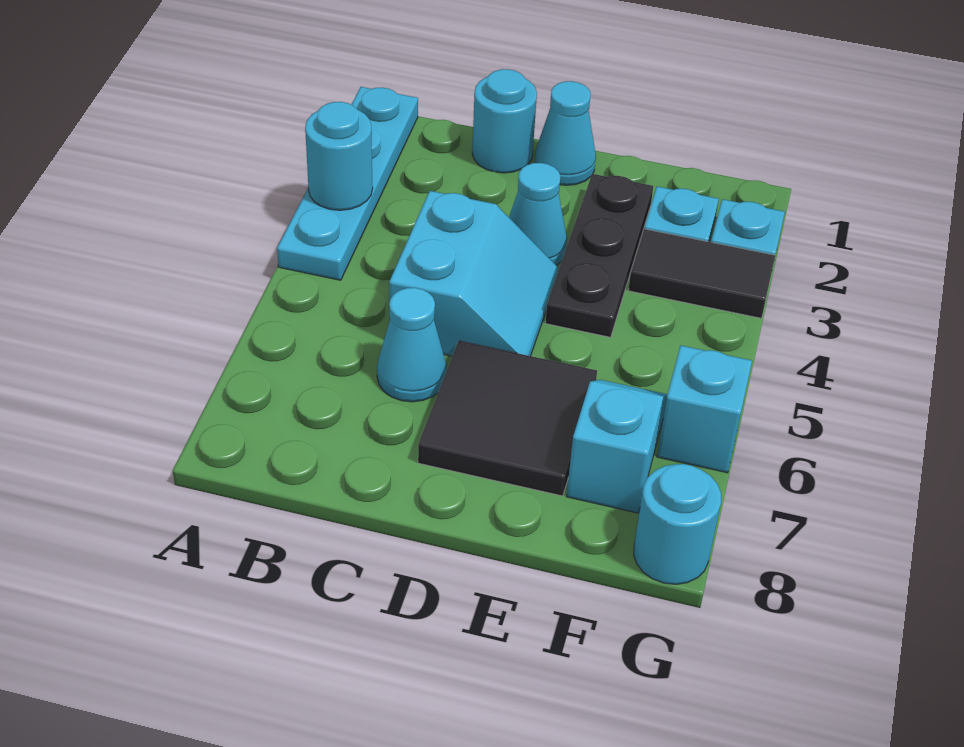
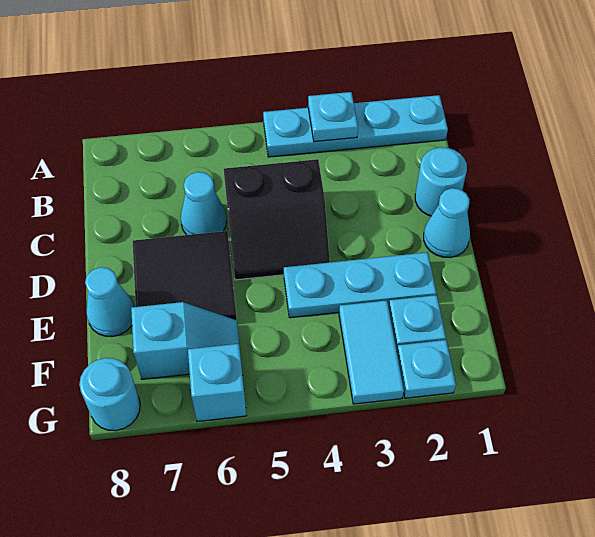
cyan 1x1 round brick [305,102,373,210] -> cyan 1x1 plate [308,92,358,142]
cyan 2x2 slope [389,191,558,356] -> black 2x2 slope [224,159,330,280]
cyan 1x1 cone [509,163,567,265] -> cyan 1x1 cone moved to [85,267,134,337]
black 1x3 plate [545,174,653,337] -> cyan 1x3 plate [284,252,436,318]
black 1x2 tile [628,229,775,318] -> cyan 1x2 tile [339,300,404,404]

